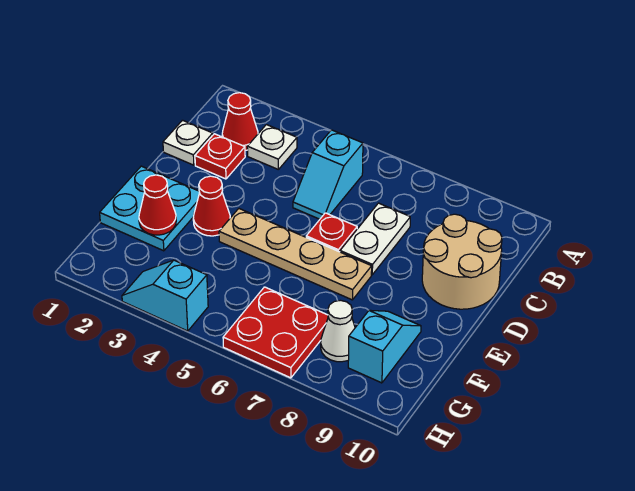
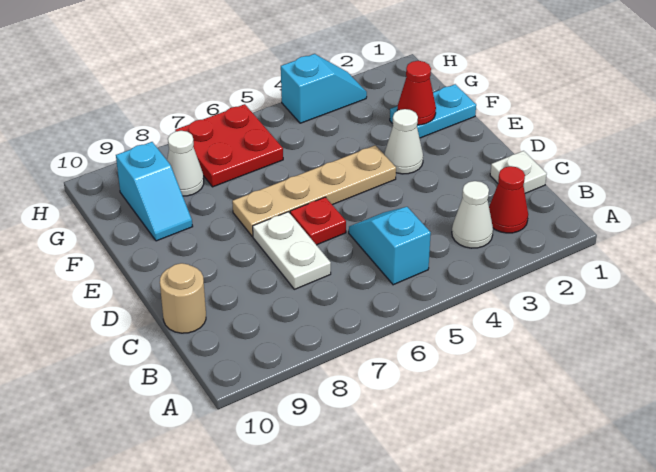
white 1x1 plate [247,125,297,170] -> white 1x1 cone [452,181,493,248]
red 1x1 plate [195,134,245,179] -> none
tan 2x2 round brick [422,214,502,309] -> tan 1x1 round brick [160,263,206,333]
cyan 2x2 plate [100,166,200,251] -> cyan 1x2 plate [390,84,476,138]
red 1x1 cone [193,176,230,236] -> white 1x1 cone [384,109,423,174]

